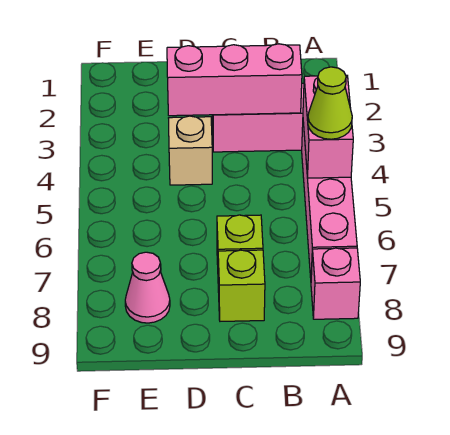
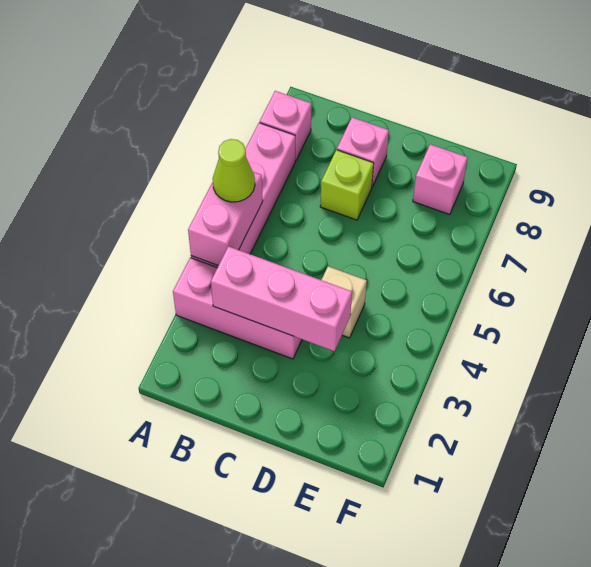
lime 1x1 brick [218,250,265,321] -> pink 1x1 brick [337,117,389,187]
pink 1x1 cone [125,252,170,323] -> pink 1x1 brick [413,144,468,215]

